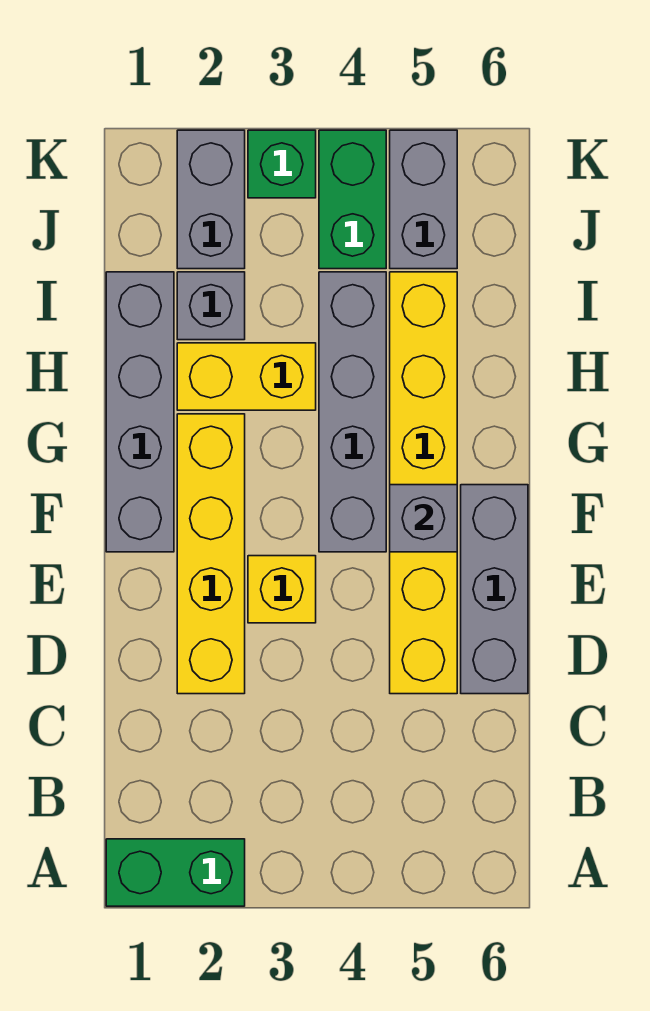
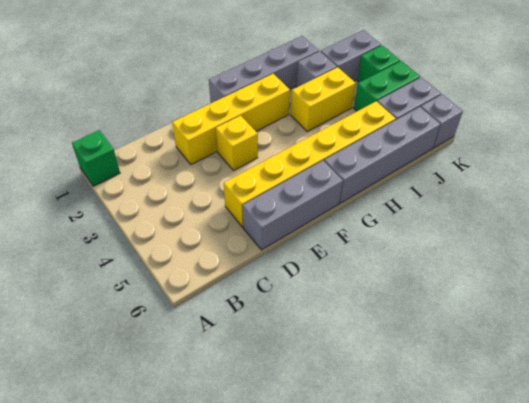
green 1x2 brick [106,839,245,906] -> green 1x1 brick [72,130,120,186]
grey 1x4 brick [319,272,386,552] -> grey 1x4 brick moved to [324,107,440,203]
grey 1x1 brick [390,485,457,552] -> grey 1x1 brick moved to [421,94,463,148]
yellow 1x2 brick [177,343,316,410] -> yellow 1x2 brick turned to [291,67,356,131]

